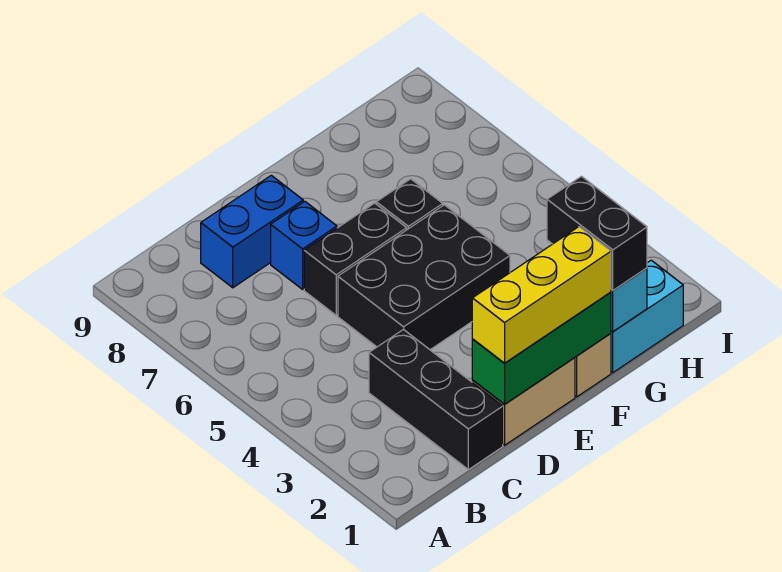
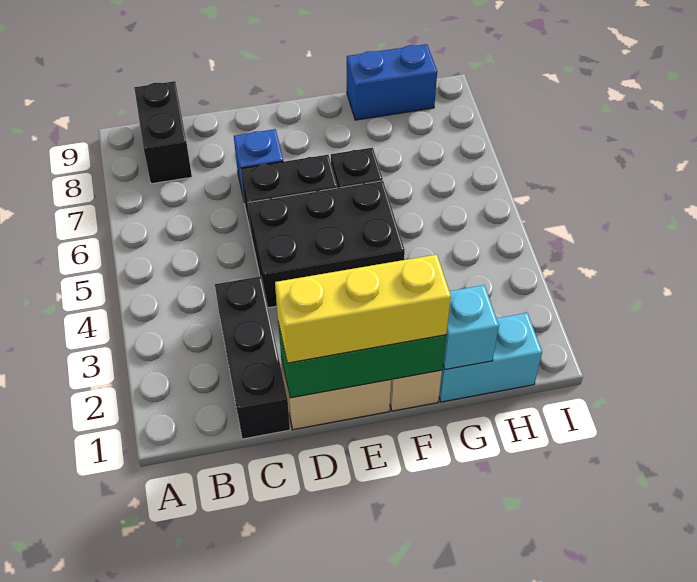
blue 1x2 brick [201,175,303,288] -> blue 1x2 brick moved to [347,44,437,120]
black 1x2 brick [547,176,647,290] -> black 1x2 brick moved to [134,81,192,184]

